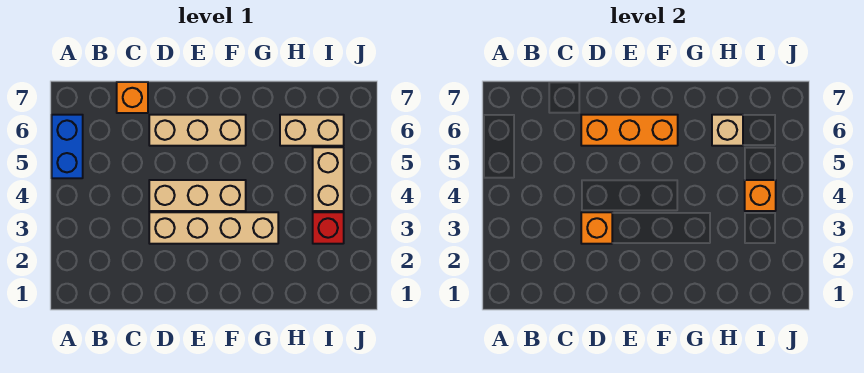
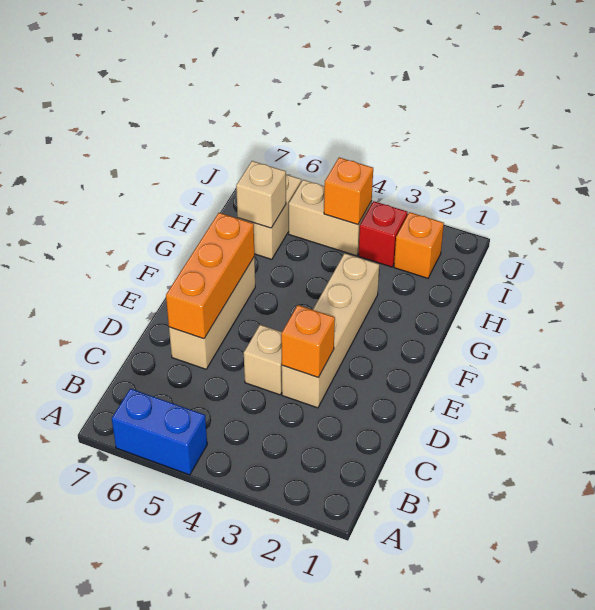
orange 1x1 brick [117,82,148,113] -> orange 1x1 brick moved to [394,212,444,278]
tan 1x3 brick [149,180,246,211] -> tan 1x1 brick [244,325,282,395]

